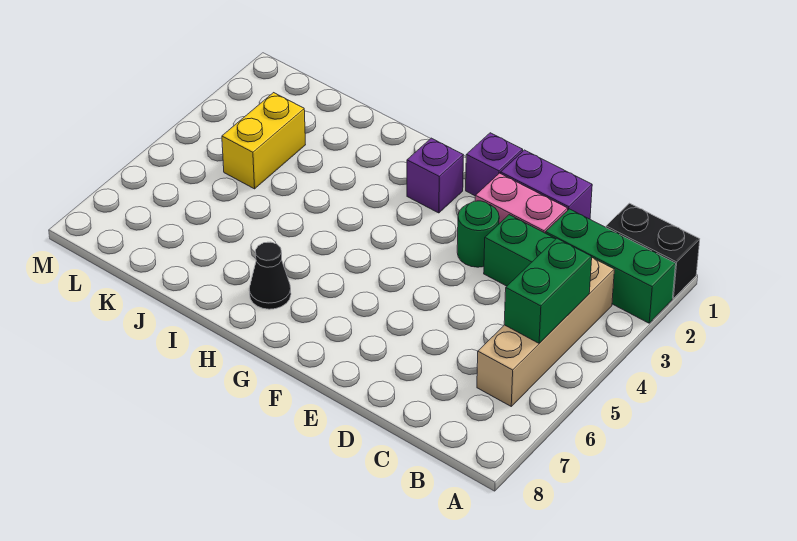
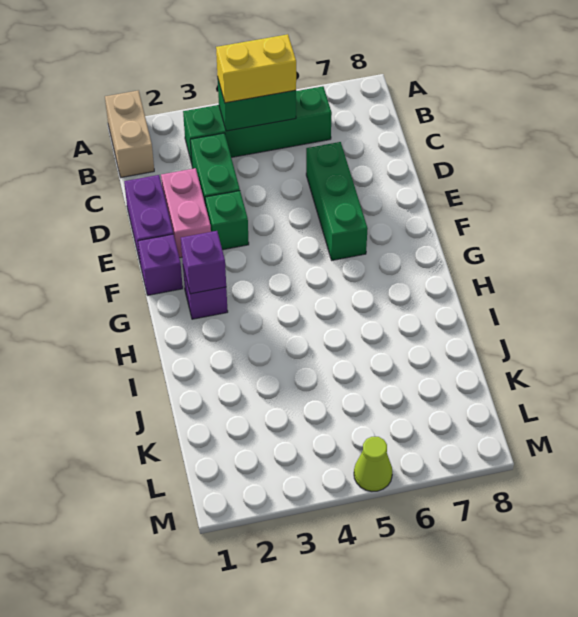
black 1x2 brick [606,203,700,298] -> tan 1x2 brick [105,90,154,177]
green 1x3 brick [546,209,676,323] -> green 1x3 brick moved to [306,142,368,260]
tan 1x4 brick [477,258,614,406] -> green 1x4 brick [183,86,332,163]
green 1x1 round brick [457,201,499,267] -> green 1x1 brick [205,191,249,250]
none -> purple 1x1 brick [181,231,226,294]
black 1x1 cone [249,242,291,309] -> none
yellow 1x2 brick [222,93,305,189] -> yellow 1x2 brick moved to [216,34,296,103]
none -> lime 1x1 cone [354,437,392,491]

